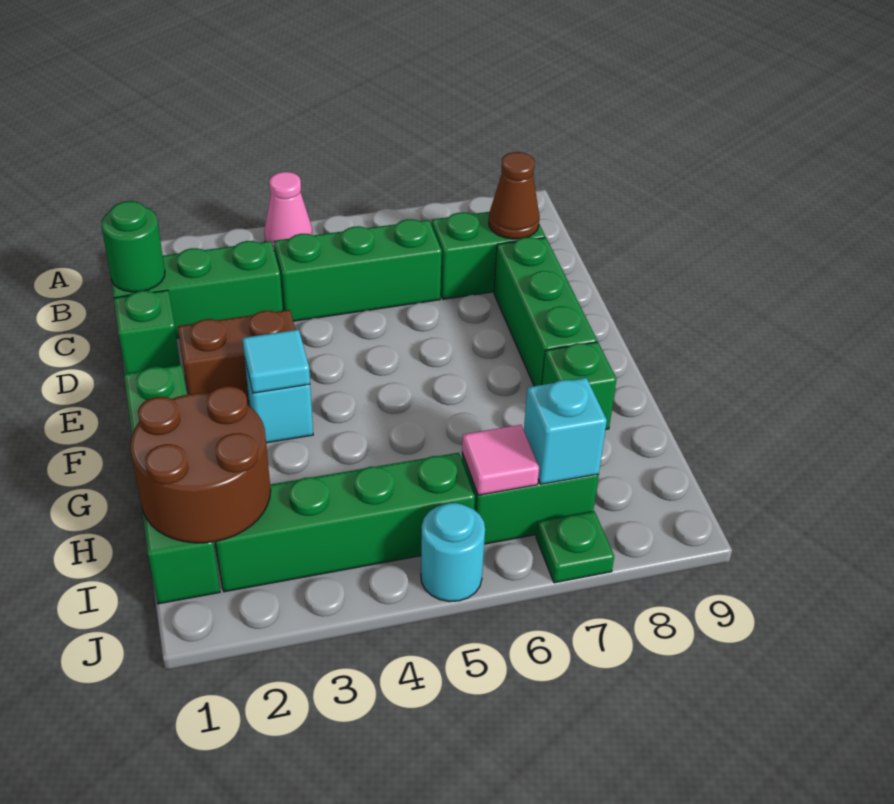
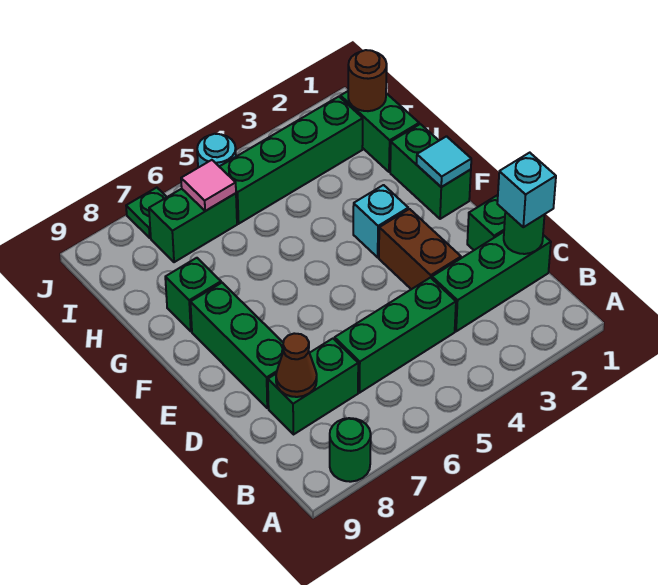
pink 1x1 cone [264,172,312,251] -> none
none -> green 1x1 round brick [330,418,371,482]
brown 1x2 brick [178,310,295,404] -> brown 1x2 brick turned to [379,209,461,289]
cyan 1x1 tile [242,329,310,393] -> cyan 1x1 tile moved to [417,136,471,187]
brown 2x2 round brick [131,386,271,543] -> brown 1x1 round brick [348,50,387,111]
cyan 1x1 brick [524,378,607,484] -> cyan 1x1 brick moved to [497,153,556,227]

